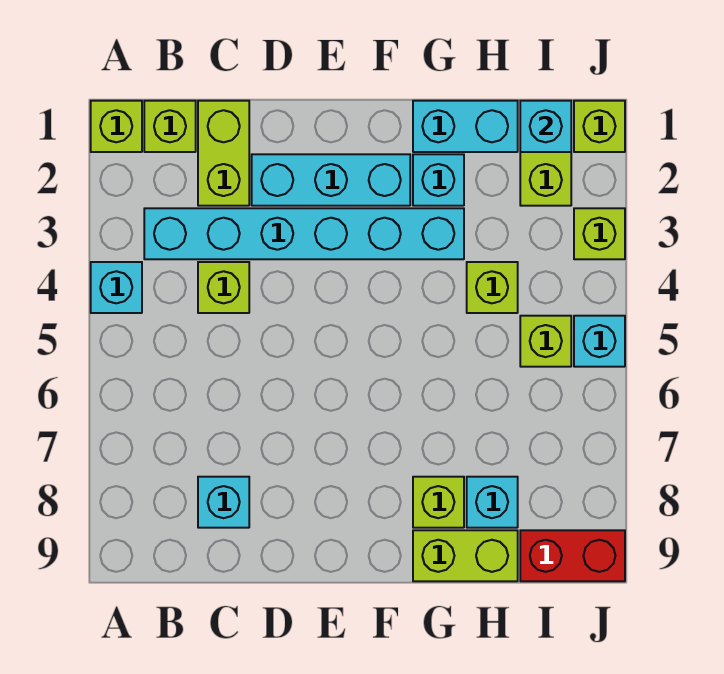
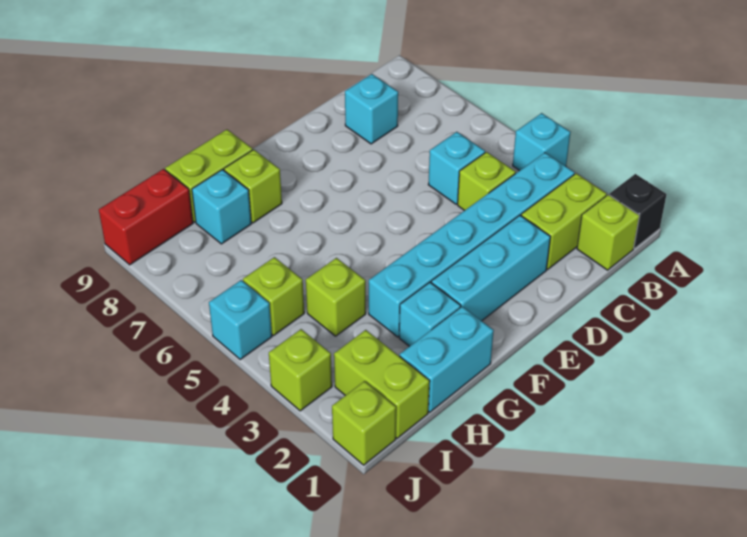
lime 1x1 brick [91,101,142,152] -> black 1x1 brick [609,174,666,248]
lime 1x2 brick [198,101,249,206] -> lime 1x2 brick turned to [521,173,607,269]
cyan 1x1 brick [520,101,571,152] -> cyan 1x1 brick moved to [428,132,485,204]

